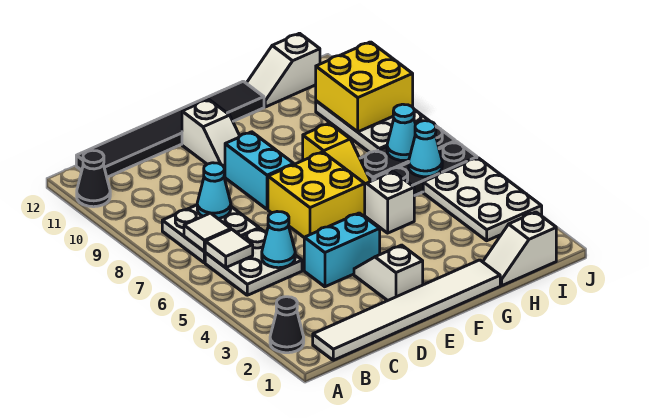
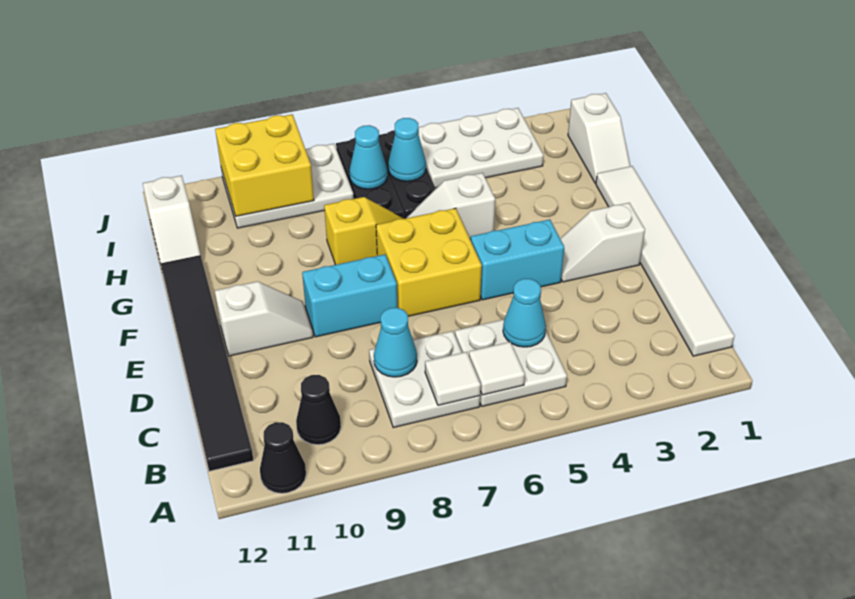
black 1x1 cone [270,297,304,353] -> black 1x1 cone moved to [296,375,341,445]
cyan 1x2 brick [304,213,380,287] -> cyan 1x2 brick turned to [471,220,564,300]

